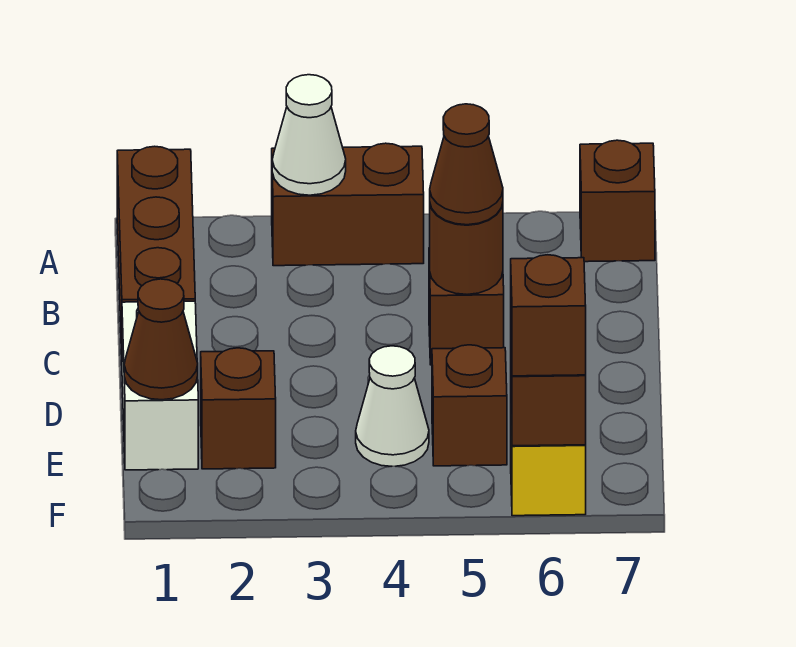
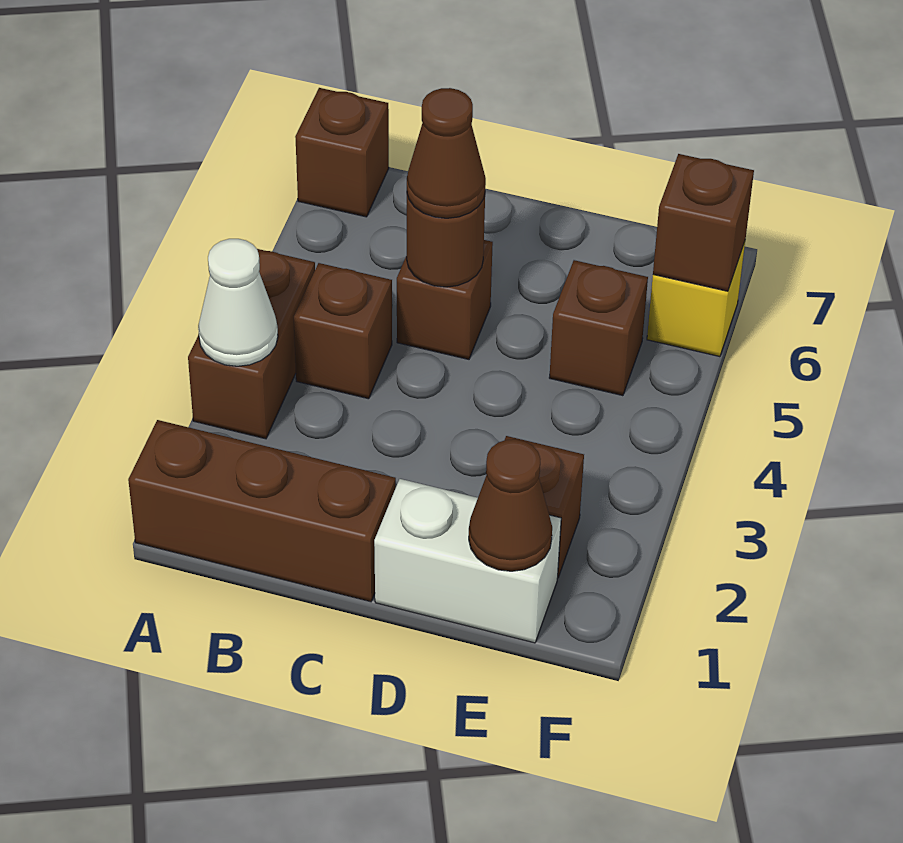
white 1x1 cone [356,346,429,466] -> none
brown 1x1 brick [511,255,586,376] -> brown 1x1 brick moved to [294,263,392,399]

